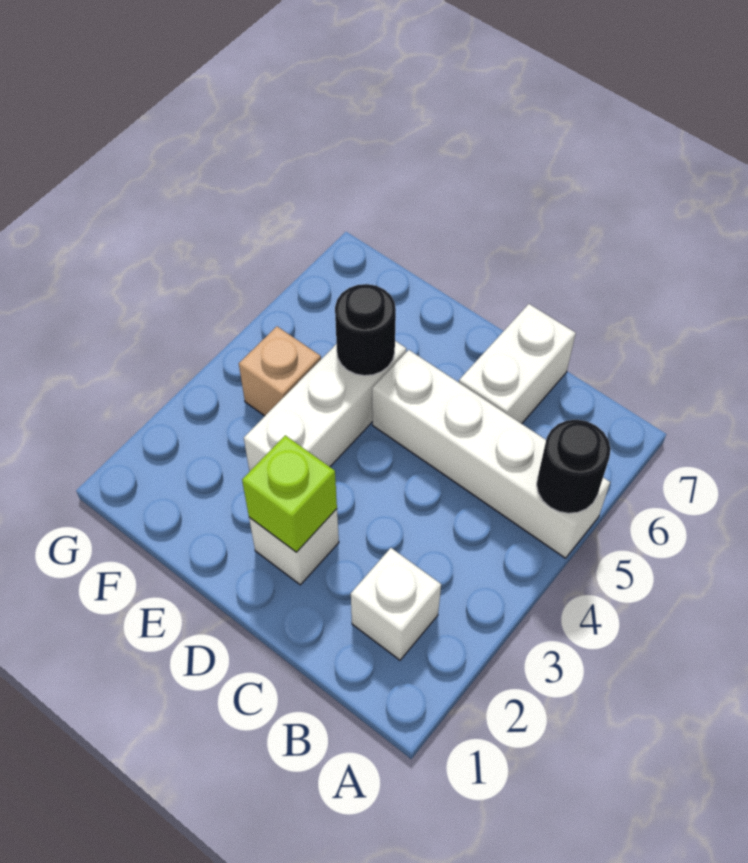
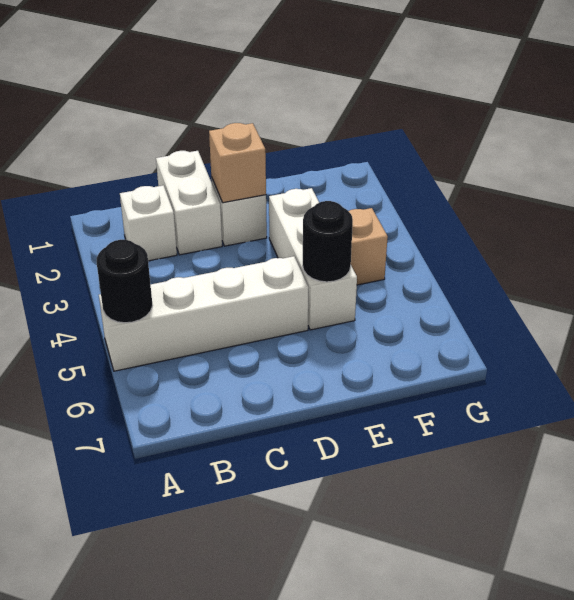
white 1x2 brick [459,304,576,424] -> white 1x2 brick moved to [156,151,222,255]
lime 1x1 brick [242,435,337,552] -> tan 1x1 brick [209,123,266,203]

